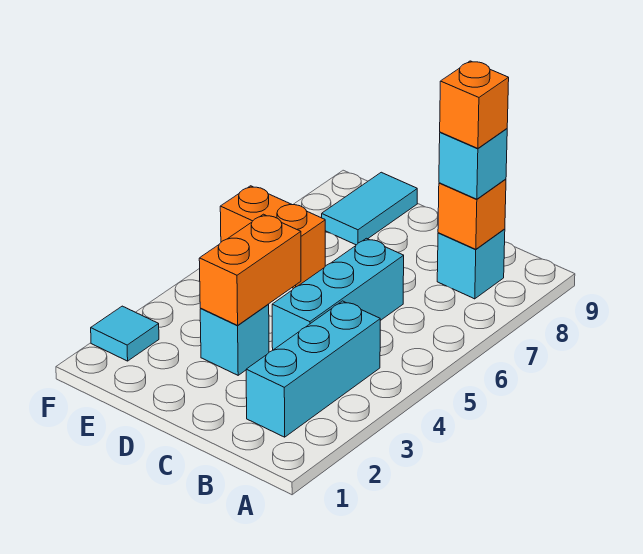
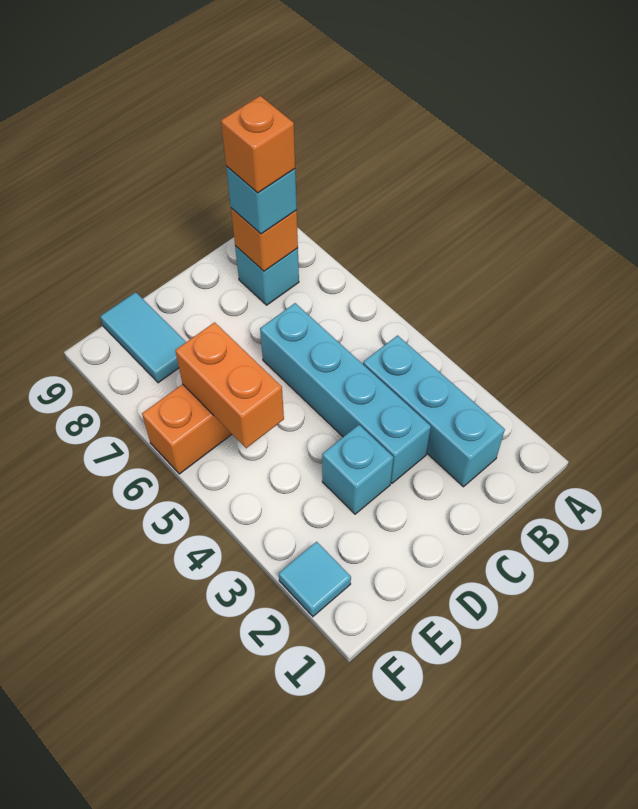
cyan 1x3 brick [272,238,404,350] -> cyan 1x4 brick [260,303,431,483]
orange 1x2 brick [199,214,301,325] -> orange 1x2 brick moved to [175,322,284,448]

